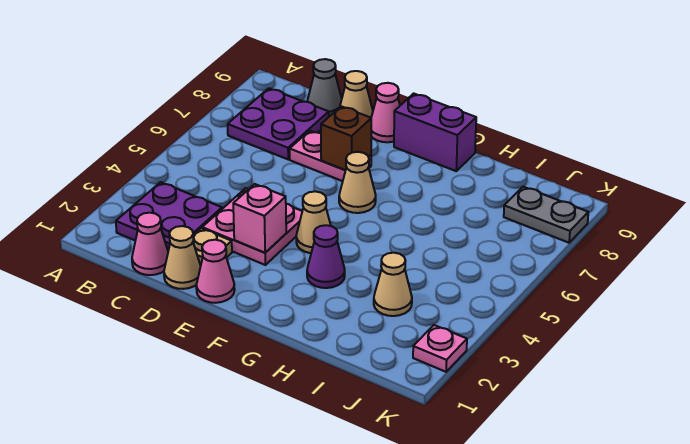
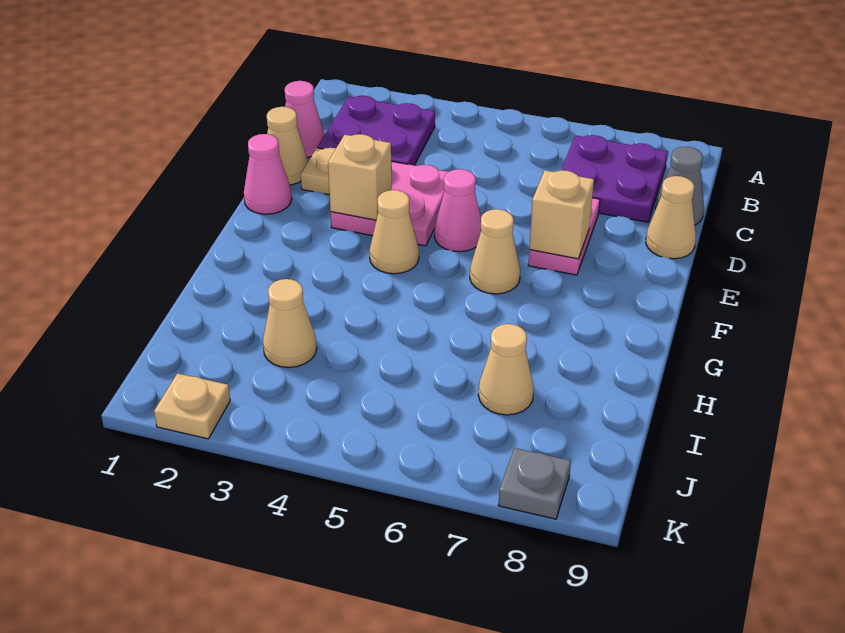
pink 1x1 brick [233,184,286,253] -> tan 1x1 brick [328,134,392,220]
brown 1x1 brick [321,106,371,170] -> tan 1x1 brick [529,170,594,259]
pink 1x1 cone [371,83,400,142] -> pink 1x1 cone moved to [434,169,481,252]
purple 1x2 brick [394,93,476,171] -> none
purple 1x1 cone [307,225,345,288] -> none
none -> tan 1x1 cone [478,324,534,415]
grey 1x2 plate [504,187,588,243] -> grey 1x1 plate [498,448,571,519]
pink 1x1 plate [413,325,467,372] -> tan 1x1 plate [154,373,230,439]

